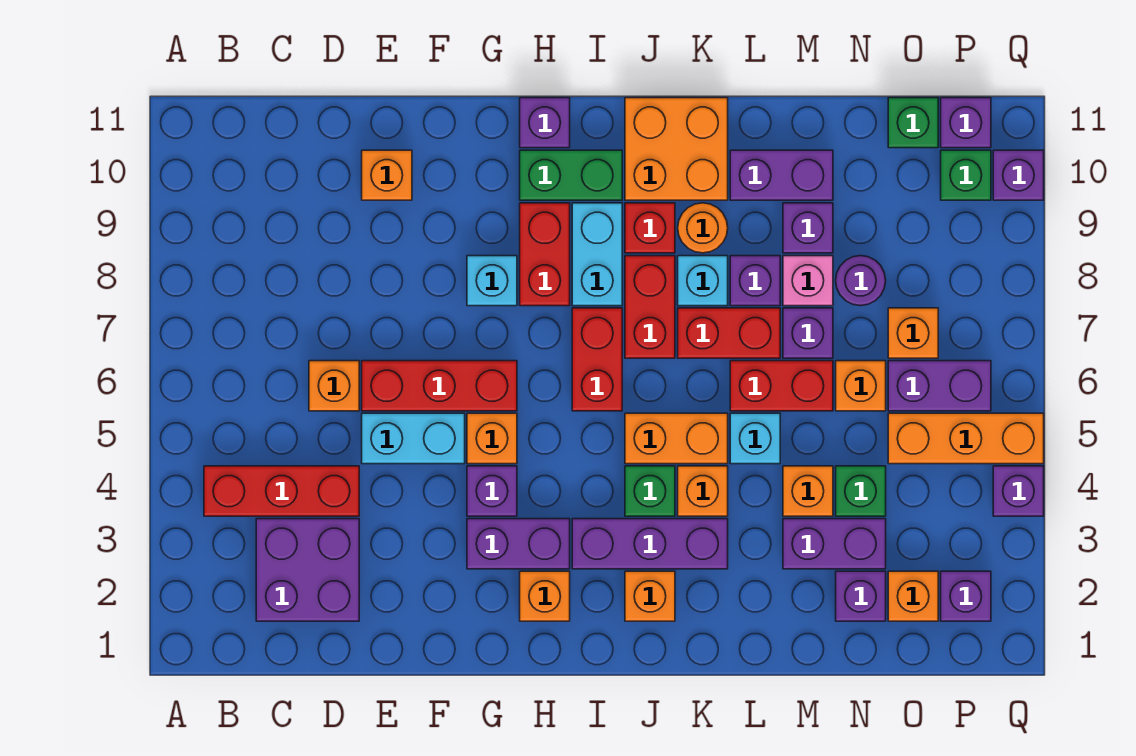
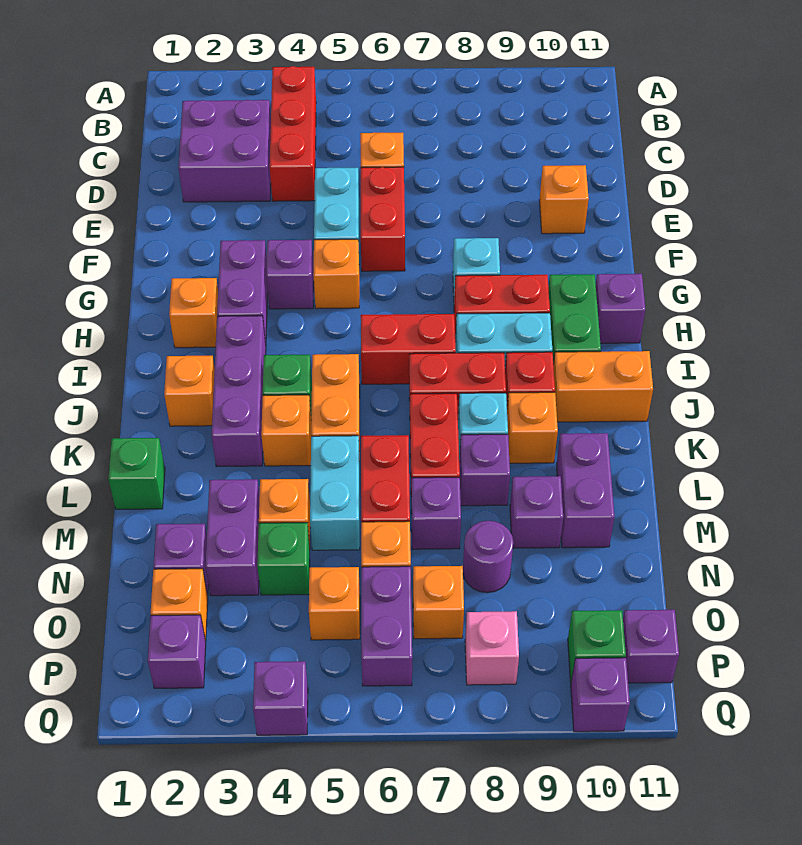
red 1x3 brick [362,361,517,411] -> red 1x2 brick [361,167,405,271]
orange 2x2 brick [625,98,728,200] -> orange 1x2 brick [553,351,653,422]
orange 1x1 round brick [678,203,728,253] -> orange 1x1 brick [507,392,558,463]
cyan 1x1 brick [730,413,780,464] -> cyan 1x2 brick [310,436,360,550]
pink 1x1 brick [783,256,833,306] -> pink 1x1 brick moved to [465,611,519,685]
orange 1x3 brick [888,413,1044,464] -> orange 1x1 brick [309,567,360,640]
green 1x1 brick [888,98,938,148] -> green 1x1 brick moved to [108,438,165,509]

